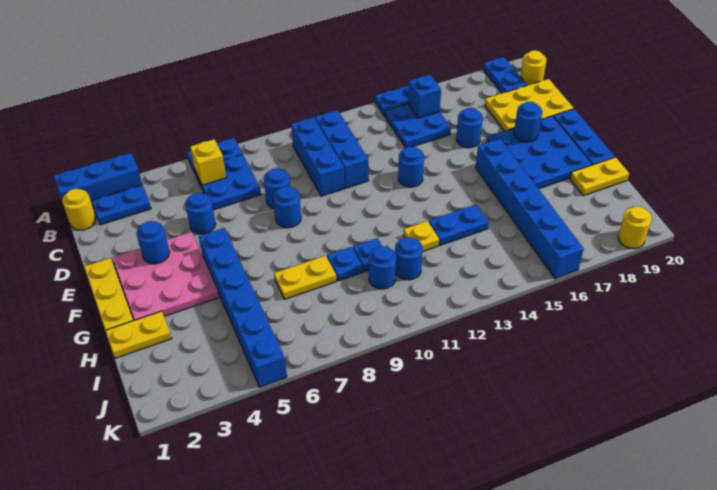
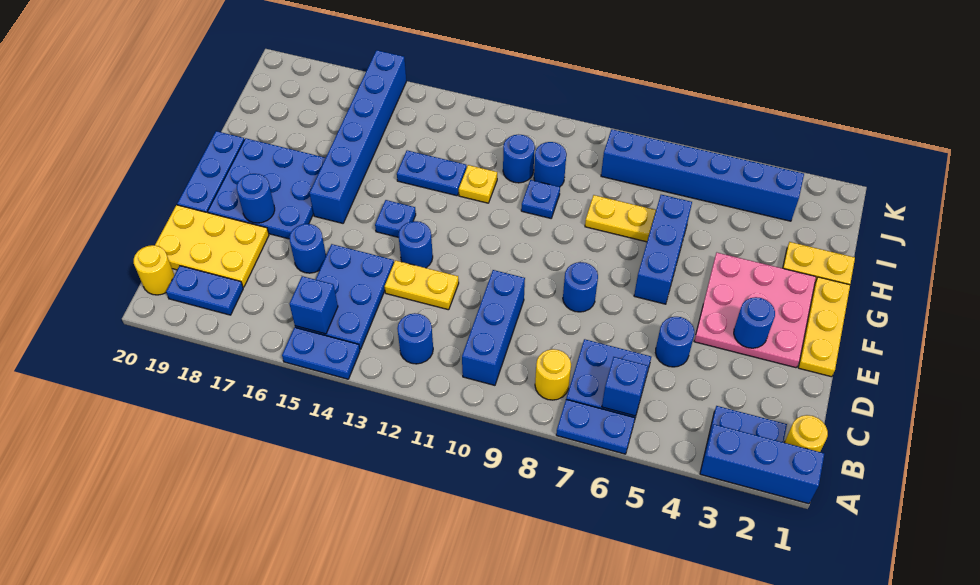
blue 1x2 plate [483,57,527,93] -> blue 1x2 plate turned to [166,266,243,315]
yellow 1x1 brick [191,139,226,185] -> blue 1x1 brick [602,357,648,416]
blue 1x3 brick [315,110,369,188] -> blue 1x3 brick moved to [634,195,692,304]
blue 2x2 plate [385,104,451,148] -> blue 2x3 plate [295,244,394,350]
blue 1x1 round brick [264,168,290,209] -> blue 1x1 round brick moved to [397,313,433,364]
blue 1x6 brick [199,228,287,387] -> blue 1x6 brick turned to [601,129,804,221]
blue 1x1 plate [327,247,363,281] -> blue 1x1 plate moved to [375,200,416,237]
yellow 1x2 plate [570,157,629,196] -> yellow 1x2 plate moved to [385,260,459,310]
yellow 1x1 round brick [618,206,652,249] -> yellow 1x1 round brick moved to [535,349,571,400]

